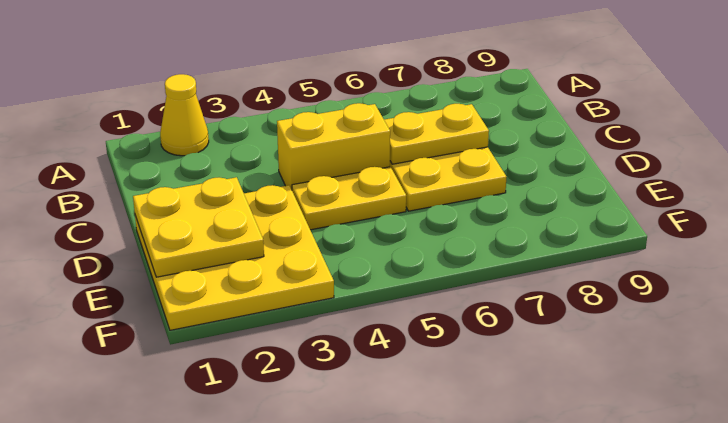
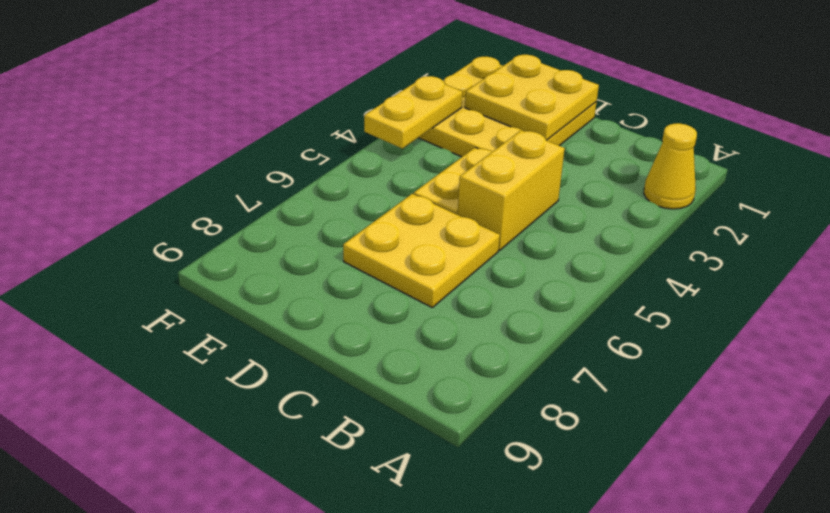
yellow 1x2 plate [384,104,489,164] -> yellow 1x2 plate moved to [364,76,462,148]

